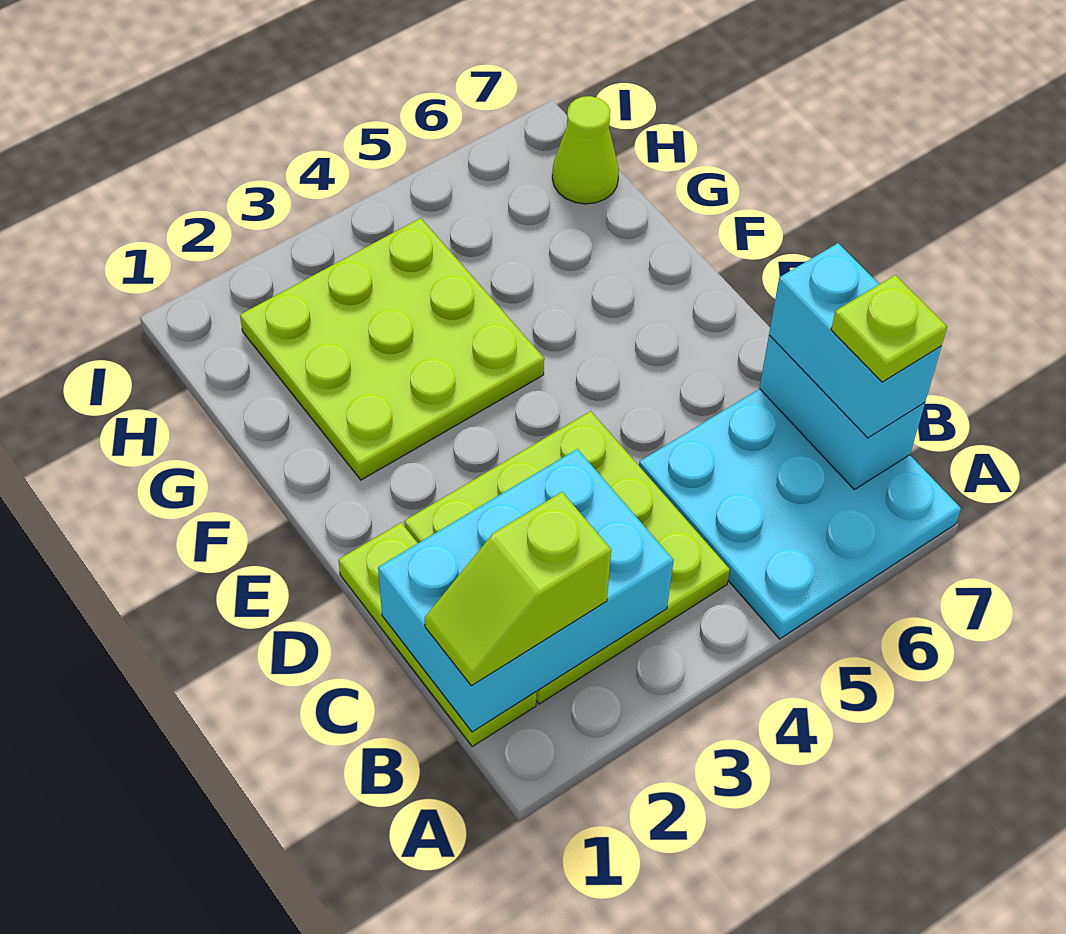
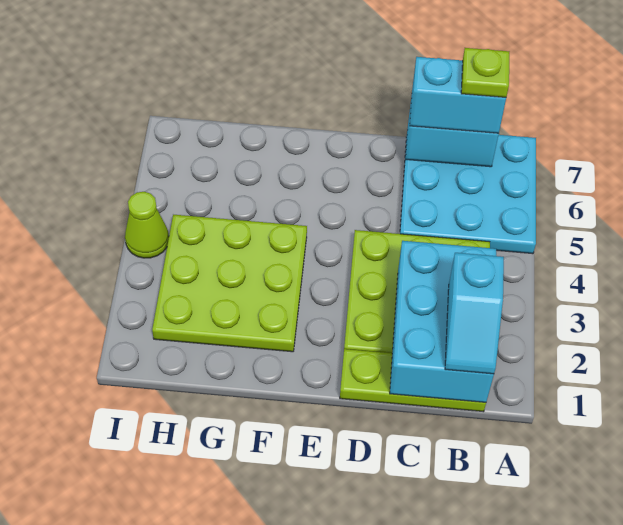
lime 1x2 slope [425,492,611,686] -> cyan 1x2 slope [445,253,504,374]
lime 1x1 cone [552,96,619,204] -> lime 1x1 cone moved to [125,192,169,258]

